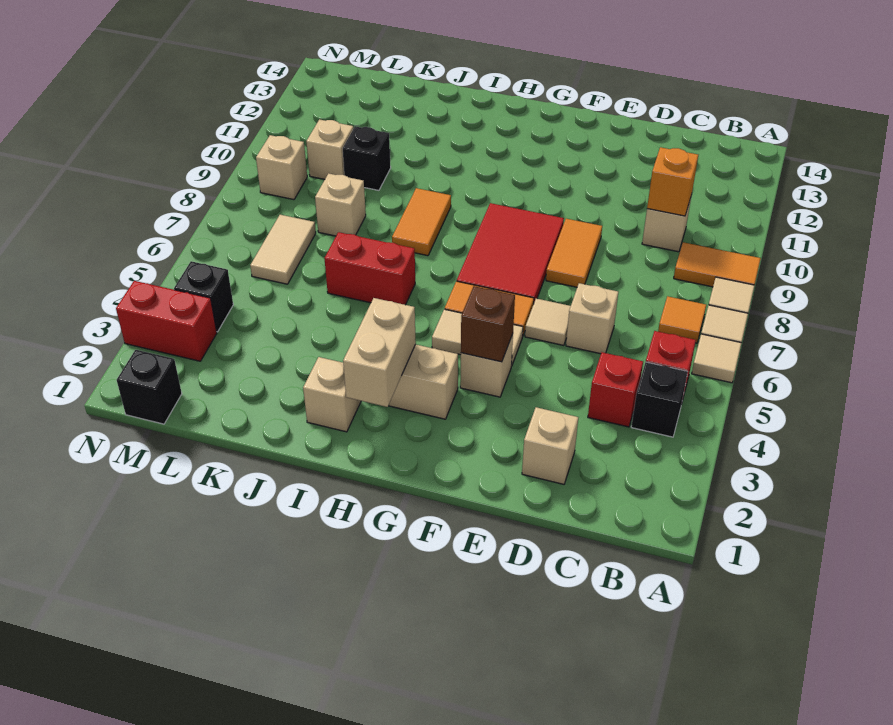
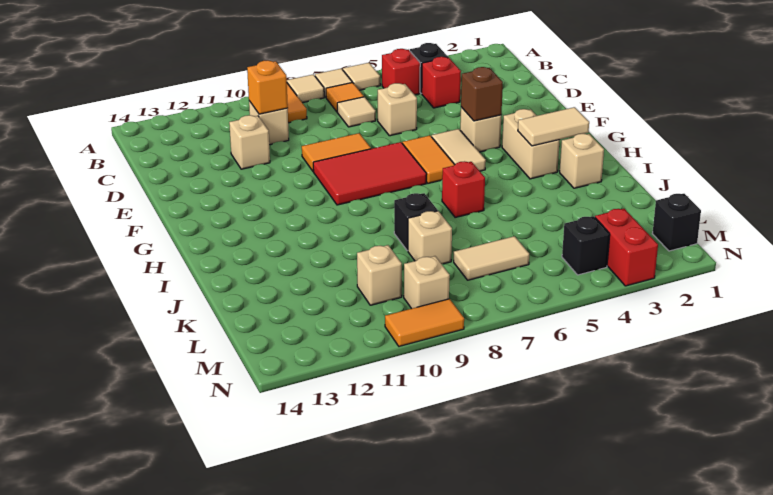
tan 1x1 brick [522,407,578,484] -> tan 1x1 brick moved to [229,115,270,169]
tan 1x1 tile [525,298,571,346] -> tan 1x1 tile moved to [337,97,376,127]
tan 1x2 brick [343,298,416,407] -> tan 1x2 tile [518,107,589,146]
red 1x2 brick [324,232,415,305] -> red 1x1 brick [442,161,485,218]
orange 1x2 tile [392,188,451,256] -> orange 1x2 tile moved to [385,299,464,346]
black 1x1 brick [343,126,391,190] -> black 1x1 brick moved to [394,193,438,251]

